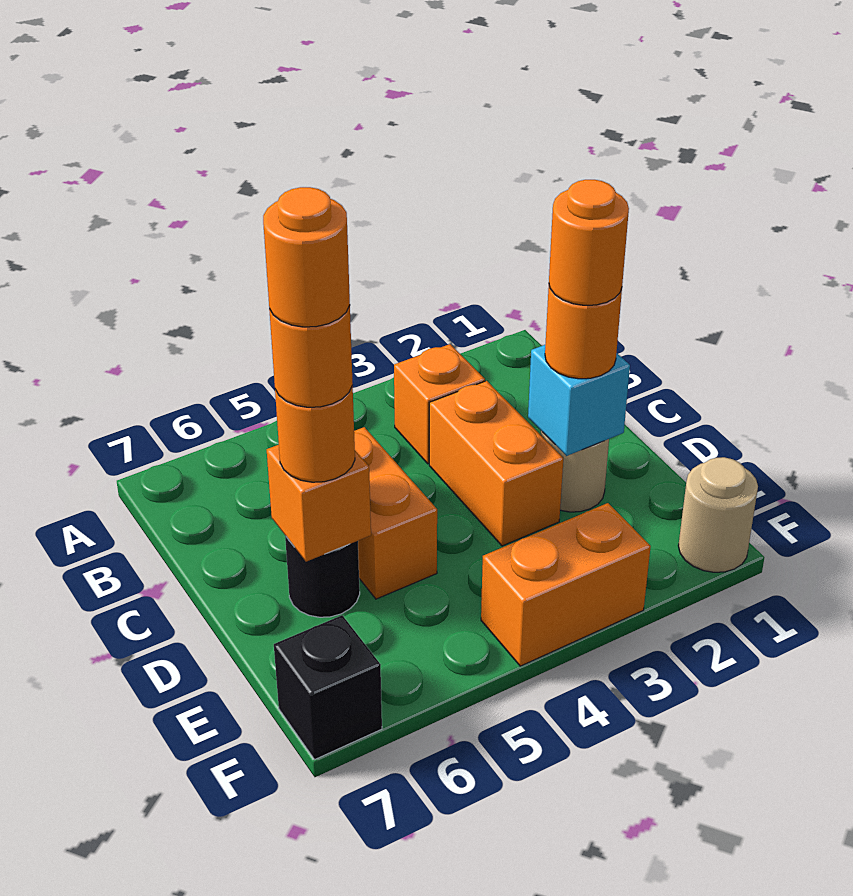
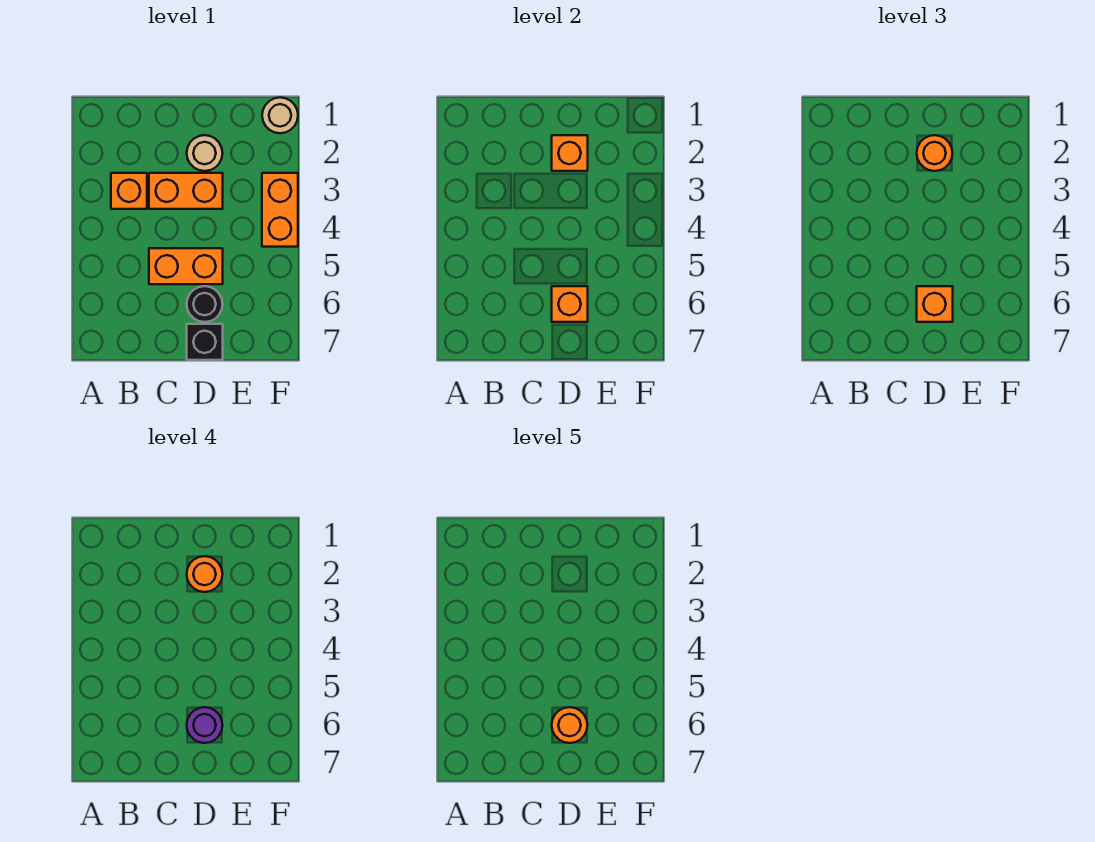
cyan 1x1 brick [528,345,630,456] -> orange 1x1 brick [552,135,588,171]
orange 1x1 round brick [275,385,355,482] -> orange 1x1 brick [917,286,953,322]
orange 1x1 round brick [269,306,353,407] -> purple 1x1 round brick [187,707,223,743]
black 1x1 brick [274,615,382,759] -> black 1x1 brick moved to [187,324,223,360]

